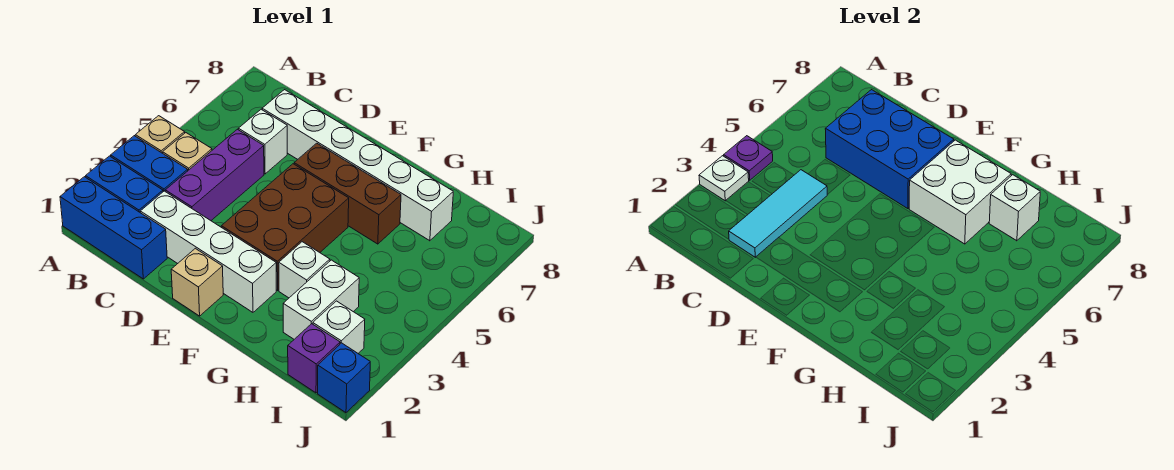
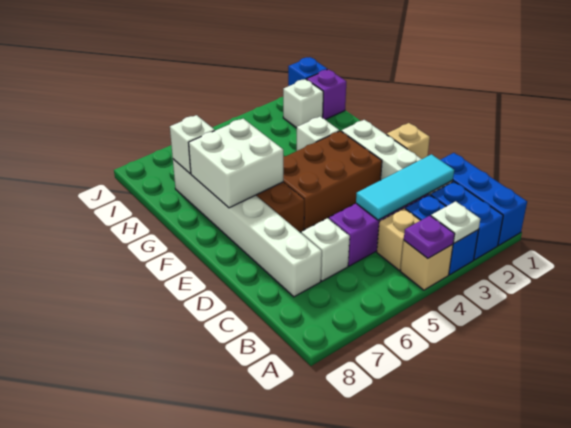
blue 2x3 brick [825,90,954,209] -> none
white 1x2 brick [283,260,359,339] -> none

